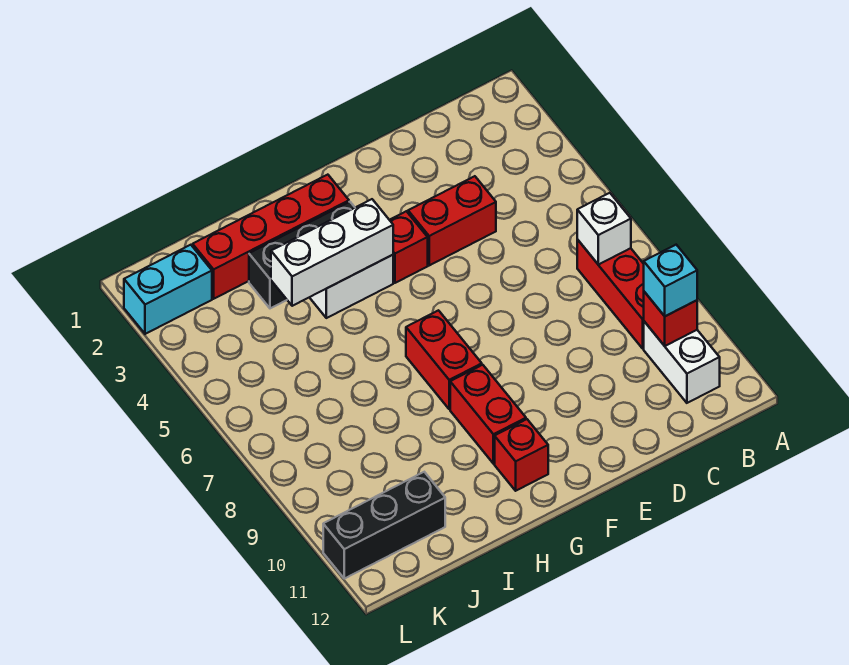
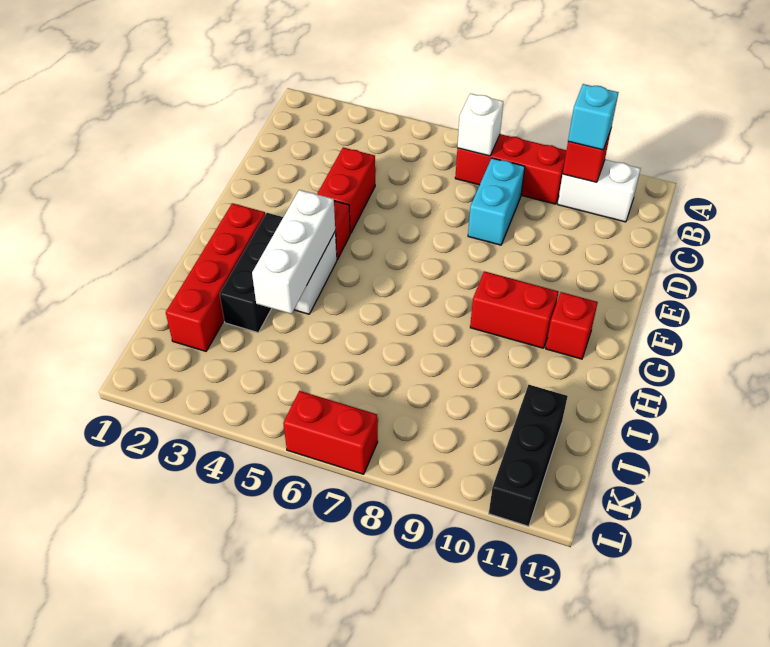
red 1x2 brick [406,310,482,409] -> red 1x2 brick moved to [283,391,378,474]
cyan 1x2 brick [124,245,212,334] -> cyan 1x2 brick moved to [468,158,525,245]

